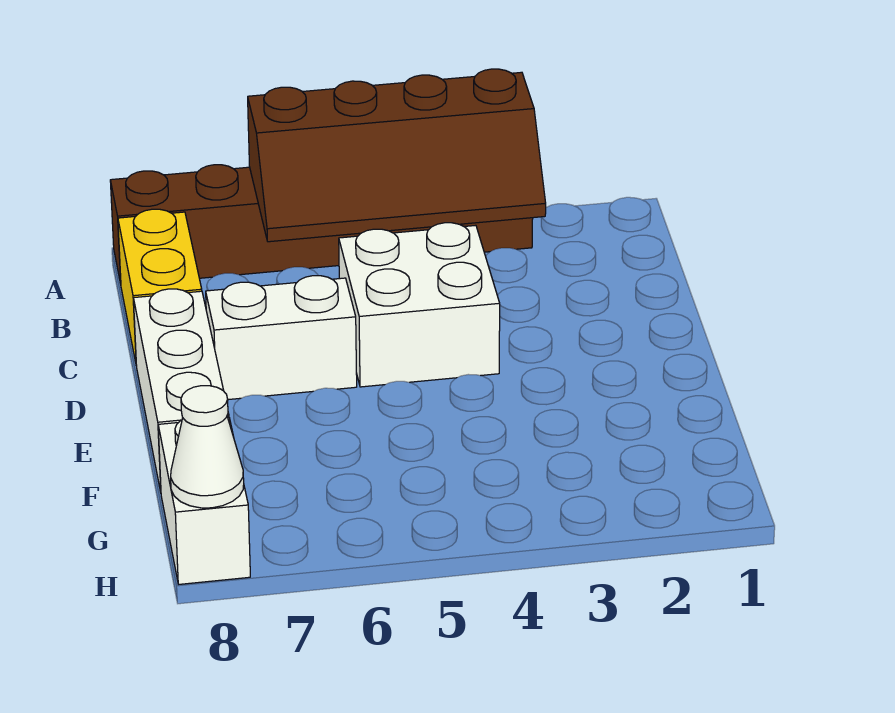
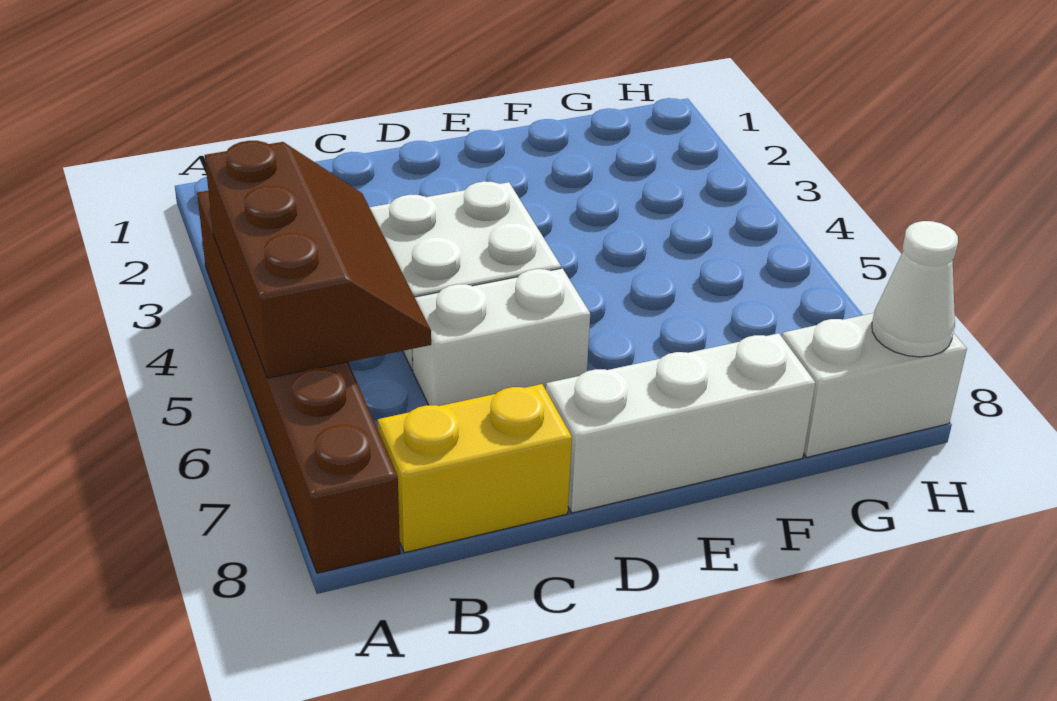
brown 2x4 slope [248,69,546,242] -> brown 2x3 slope [205,141,431,378]
white 1x2 brick [206,276,357,400] -> white 1x2 brick turned to [413,268,590,406]

